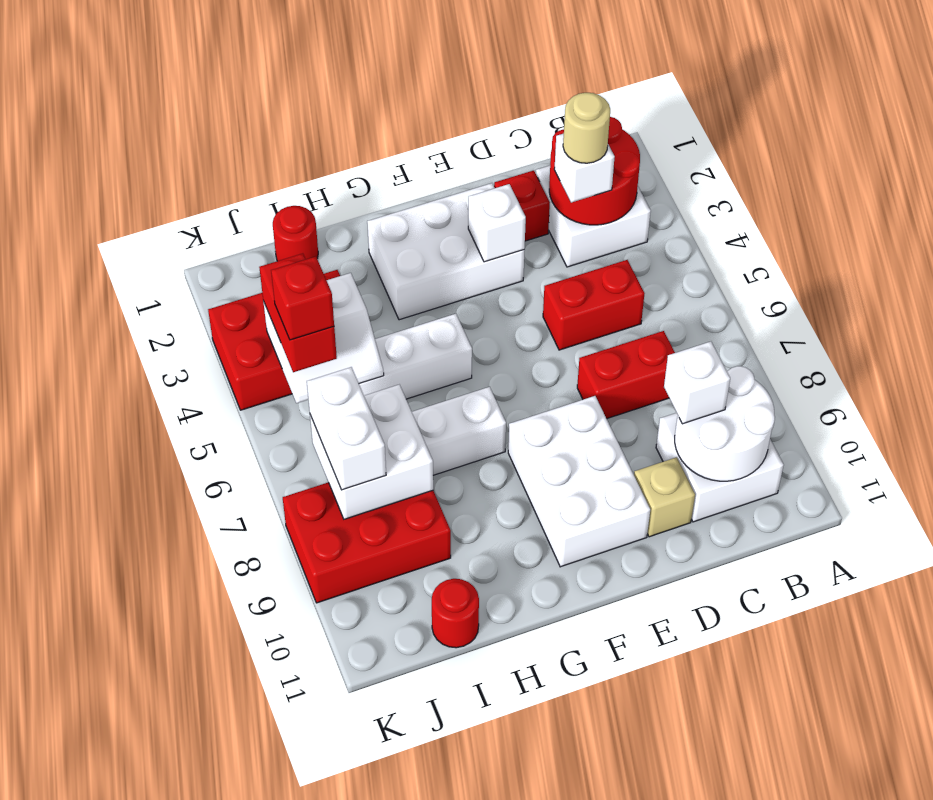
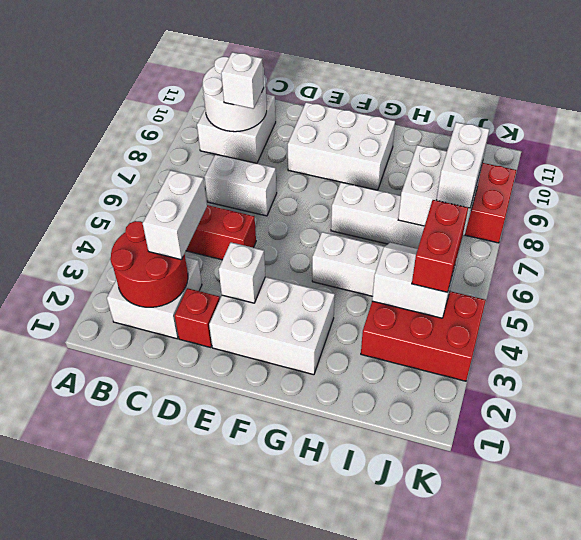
white 1x1 brick [554,134,615,203] -> white 1x2 brick [143,170,207,260]
tan 1x1 round brick [563,93,610,163] -> none
red 1x2 brick [577,331,675,419] -> white 1x2 brick [205,154,277,216]
tan 1x1 brick [634,457,695,537] -> none
white 2x3 brick [508,396,650,567] -> white 2x3 brick turned to [288,102,395,190]
red 1x1 round brick [273,206,318,261] -> none
red 1x1 round brick [432,579,479,648] -> none
red 1x1 brick [271,257,334,340] -> none

